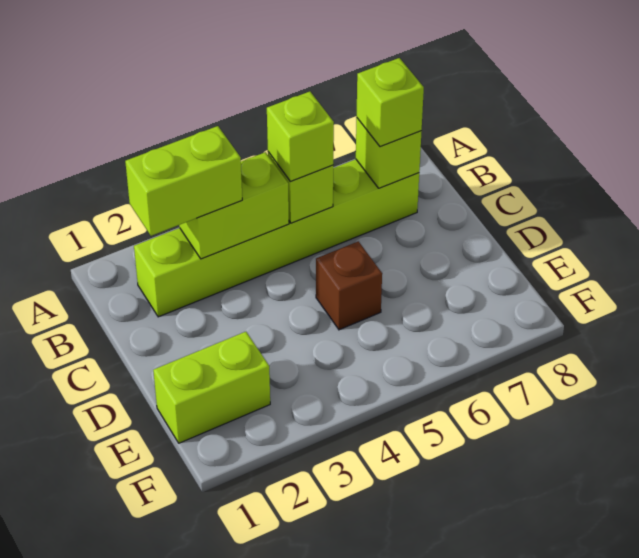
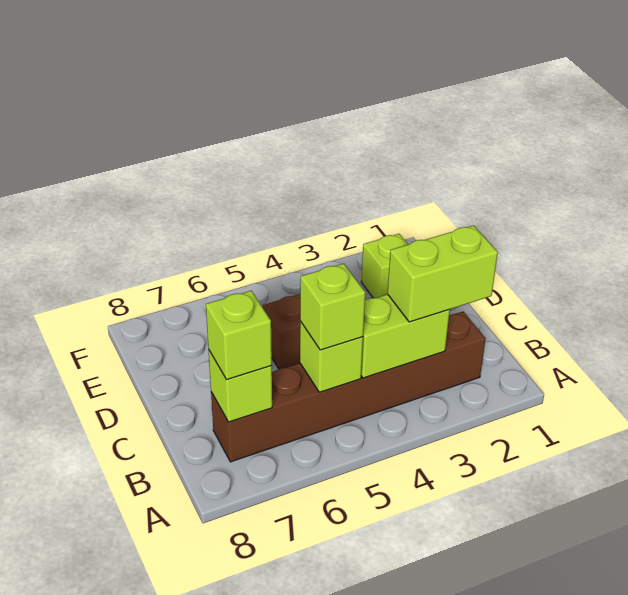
lime 1x6 brick [134,159,419,317] -> brown 1x6 brick [211,312,486,462]
lime 1x2 brick [153,332,270,443] -> lime 1x1 brick [361,234,408,298]

